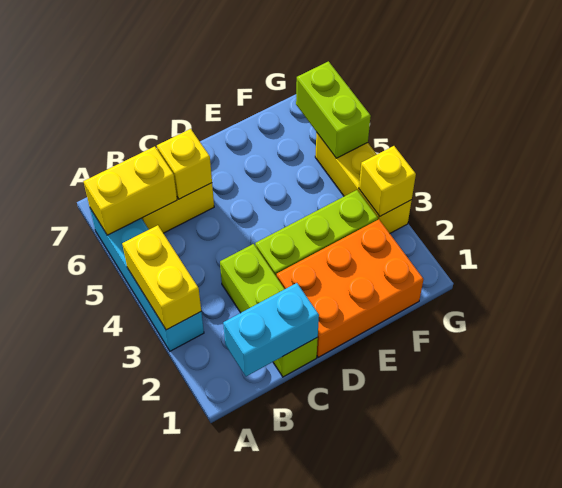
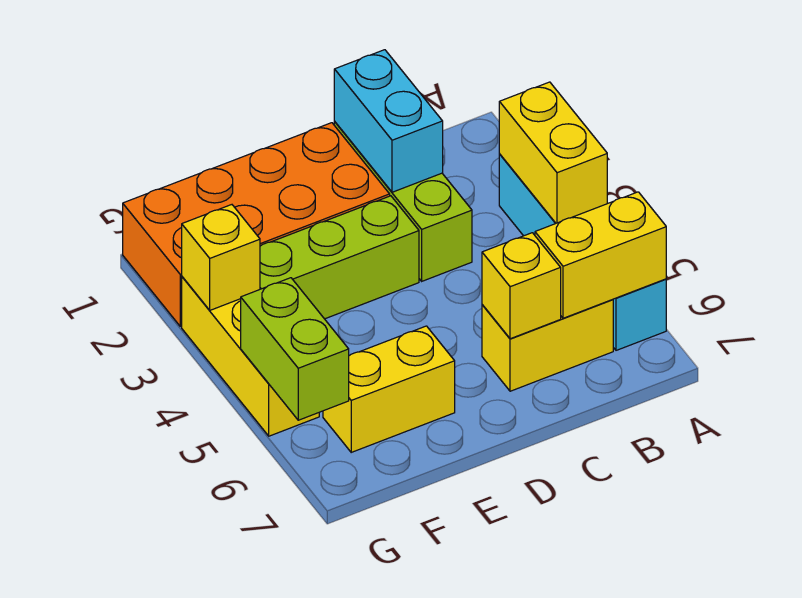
cyan 1x2 brick [223,283,319,376] -> cyan 1x2 brick turned to [334,50,443,192]
orange 2x3 brick [277,219,424,357] -> orange 2x4 brick [123,123,390,326]
none -> yellow 1x2 brick [323,326,455,452]

